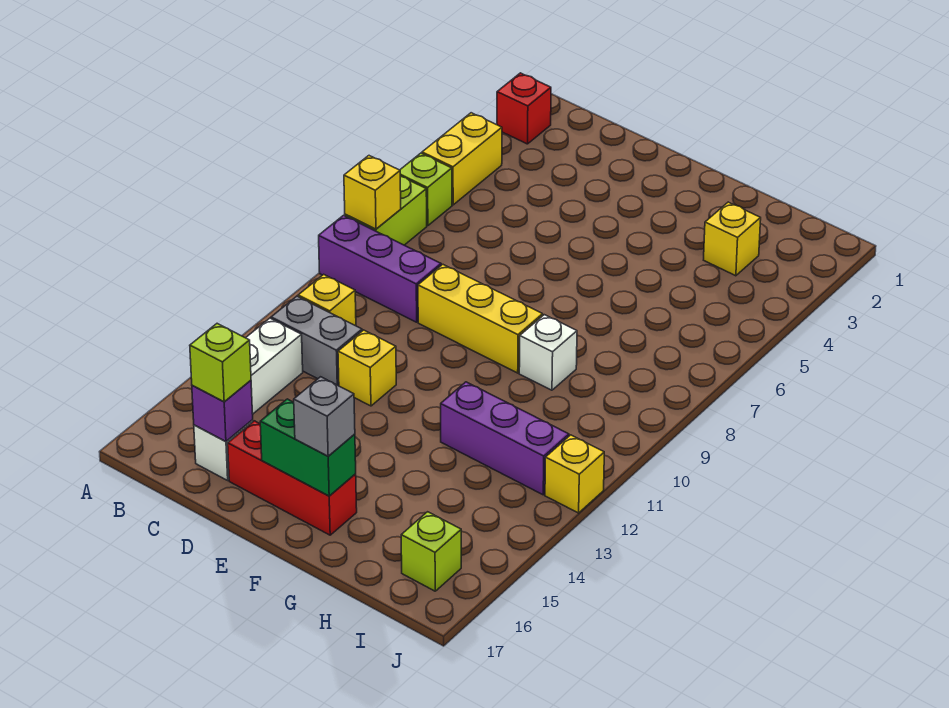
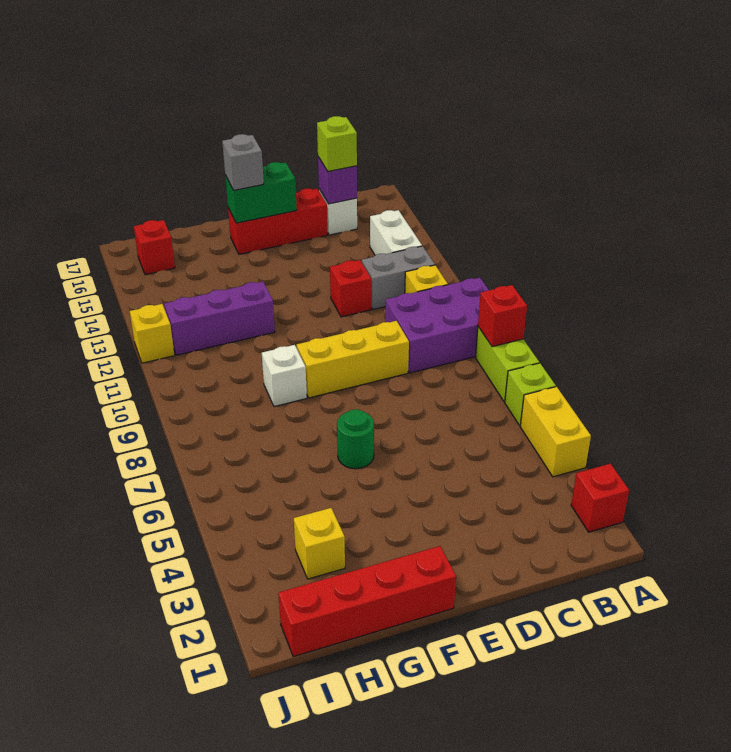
yellow 1x1 brick [344,156,401,229] -> red 1x1 brick [478,285,527,347]
purple 1x3 brick [319,215,441,322] -> purple 2x3 brick [385,278,489,373]
yellow 1x1 brick [338,330,396,406] -> red 1x1 brick [330,260,371,317]
none -> red 1x4 brick [278,546,456,657]
none -> green 1x1 round brick [337,409,374,469]
lime 1x1 brick [401,512,461,591] -> red 1x1 brick [134,220,175,275]

